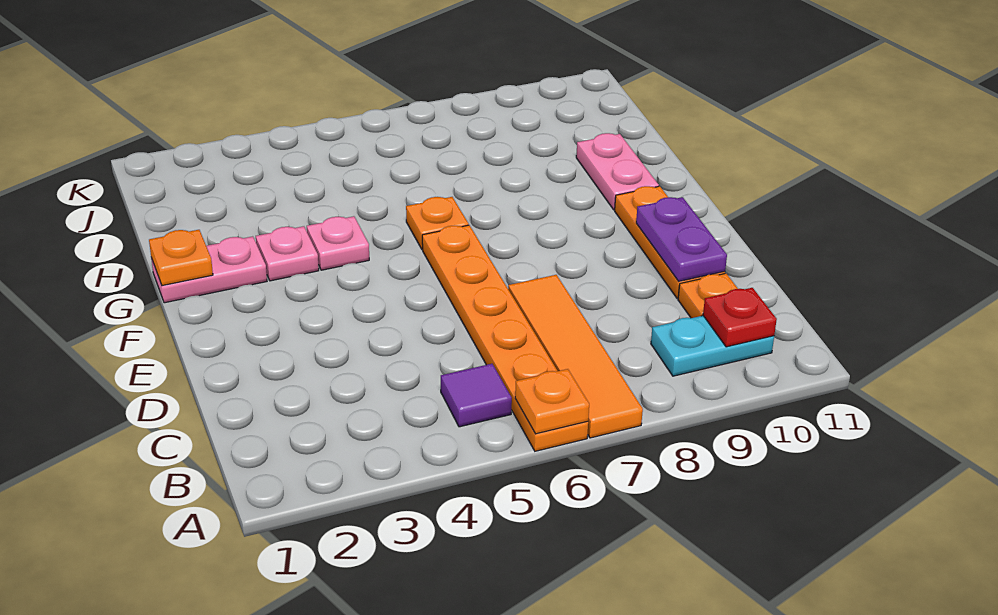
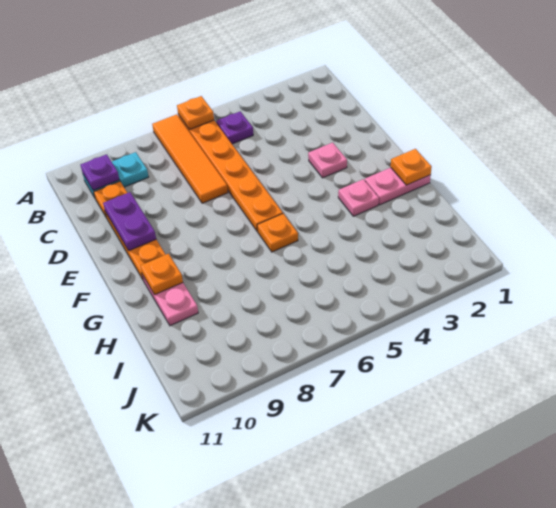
purple 1x1 tile [441,364,512,427] -> purple 1x1 plate [216,111,253,144]
red 1x1 plate [703,288,777,347] -> purple 1x1 plate [81,154,119,190]
pink 1x1 plate [307,216,369,270] -> pink 1x1 plate moved to [308,143,347,178]
none -> orange 1x1 plate [140,254,183,295]

